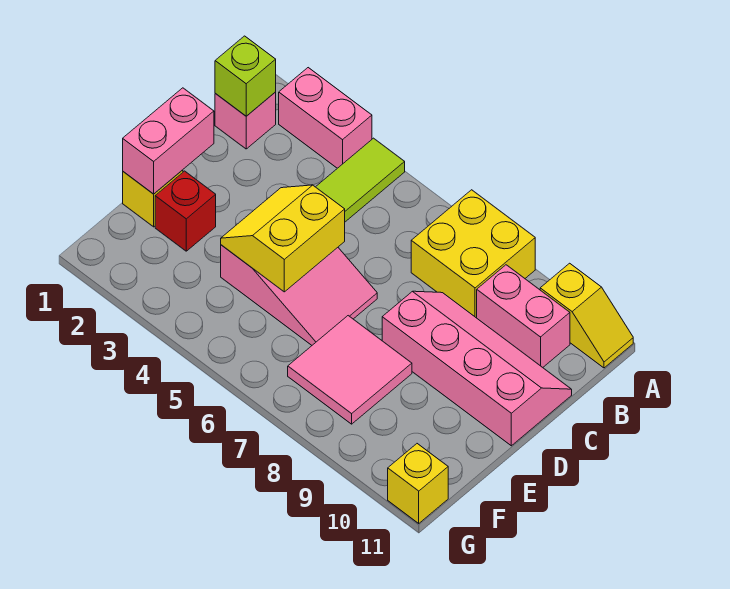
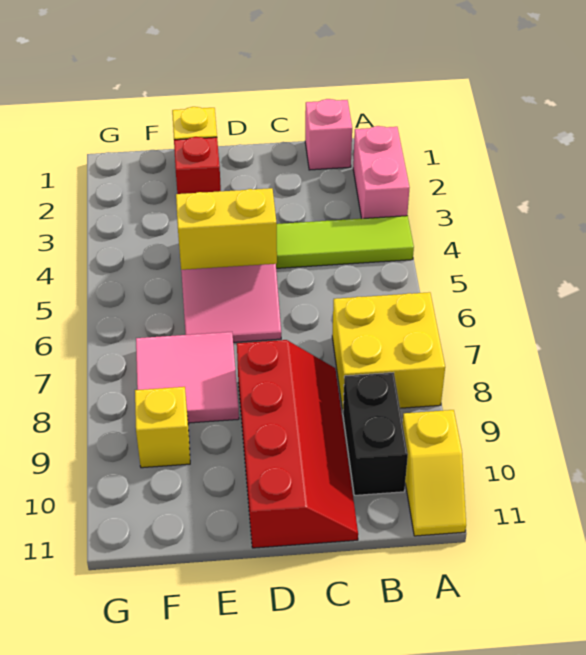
lime 1x1 brick [215,36,276,116] -> none
pink 1x2 brick [477,265,570,367] -> black 1x2 brick [343,372,408,495]
pink 2x4 slope [382,291,572,446] -> red 2x4 slope [237,340,358,548]
pink 1x2 brick [123,88,214,194] -> none
yellow 1x1 brick [388,444,448,523] -> yellow 1x1 brick moved to [135,387,190,468]

